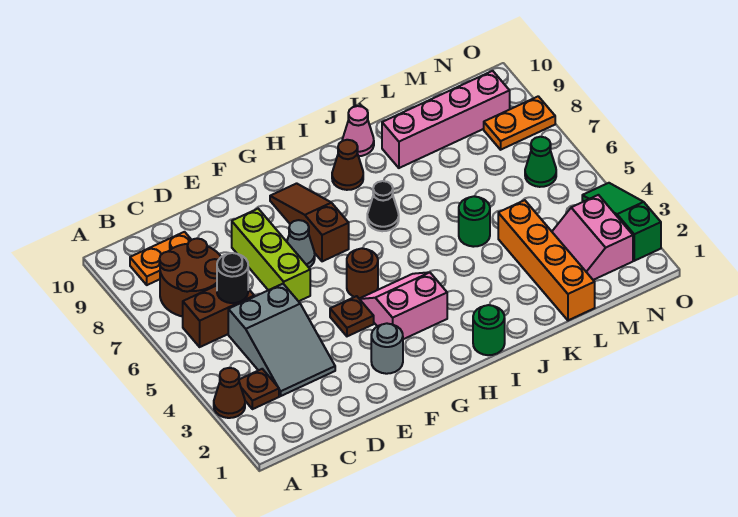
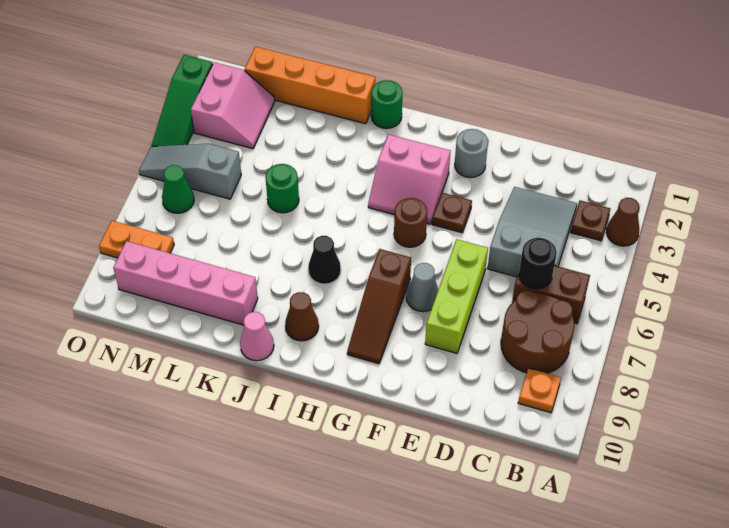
orange 1x2 plate [130,232,191,285] -> orange 1x1 plate [518,368,561,413]
orange 1x4 brick [498,200,595,320] -> orange 1x4 brick turned to [245,46,375,124]
none -> grey 1x3 slope [139,144,241,199]

